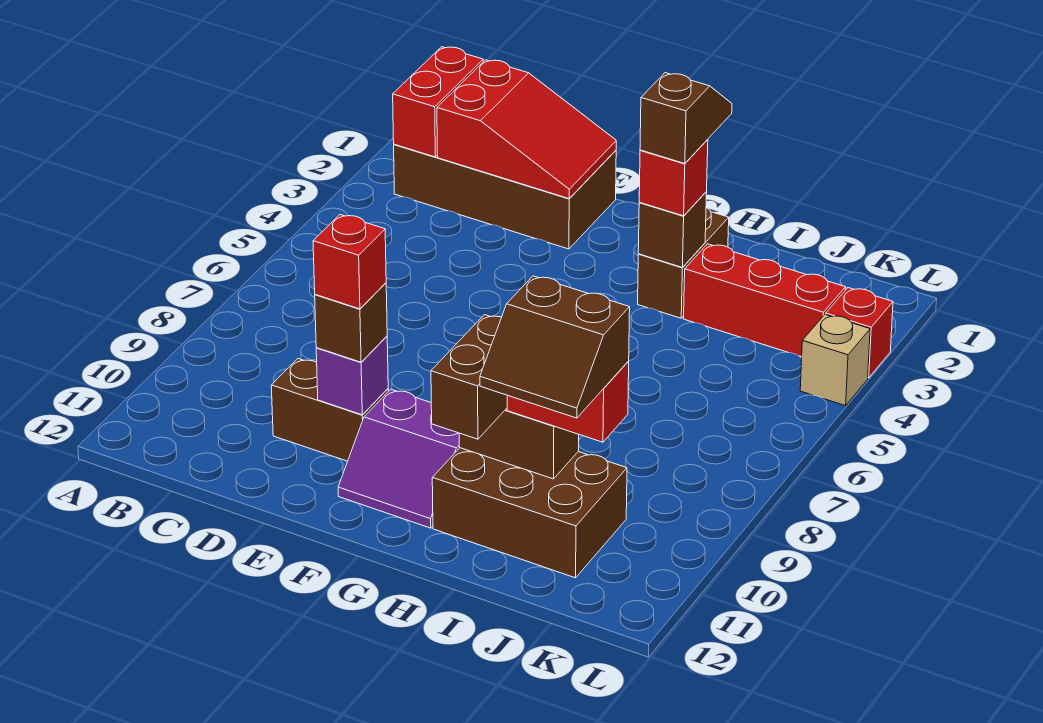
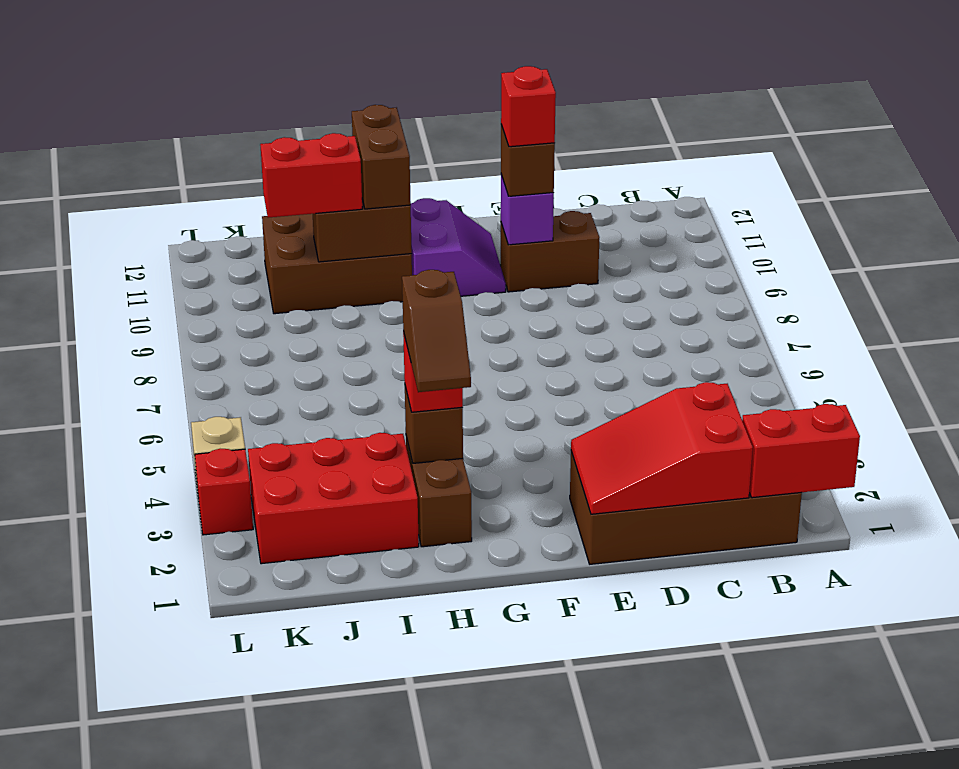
red 1x2 brick [393,47,483,157] -> red 1x2 brick turned to [742,404,860,498]
purple 2x2 slope [338,389,459,528] -> purple 2x2 slope turned to [410,198,506,296]
red 1x3 brick [684,244,846,357] -> red 2x3 brick [248,433,419,564]
brown 2x2 slope [480,276,630,418] -> none

